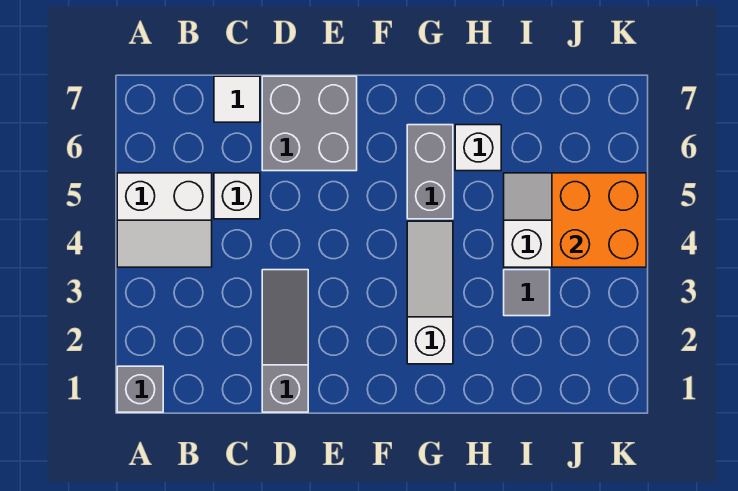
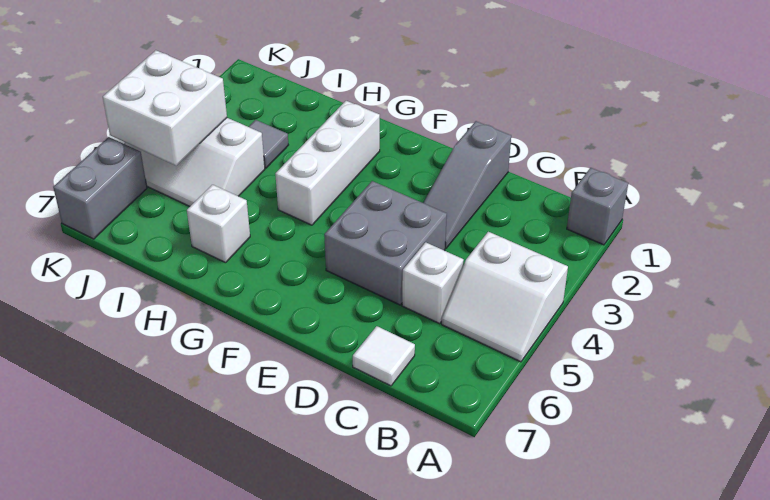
white 2x2 slope [117,173,212,267] -> white 2x2 slope turned to [442,232,568,362]
grey 2x2 brick [262,76,357,171] -> grey 2x2 brick moved to [324,181,447,305]
white 1x3 slope [407,221,453,364] -> white 1x3 brick [275,101,380,225]
grey 1x2 brick [407,125,453,219] -> grey 1x2 brick moved to [53,137,147,239]
orange 2x2 brick [552,173,646,267] -> white 2x2 brick [103,50,227,166]

